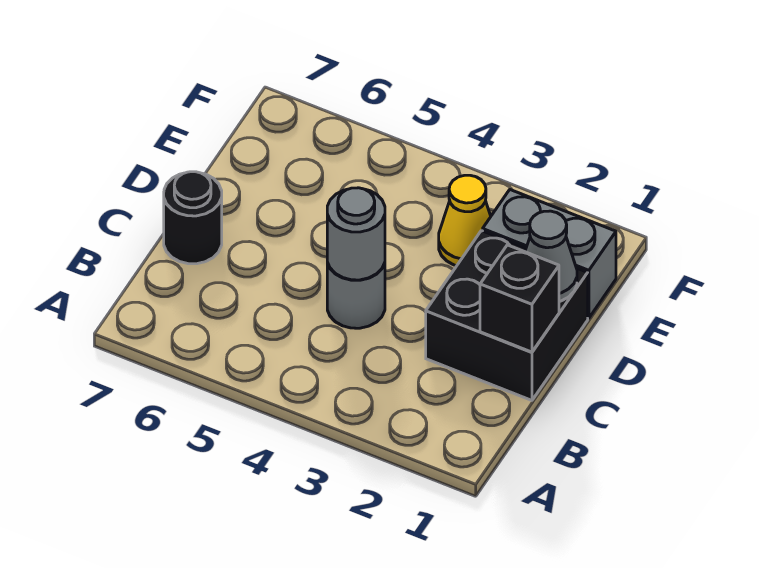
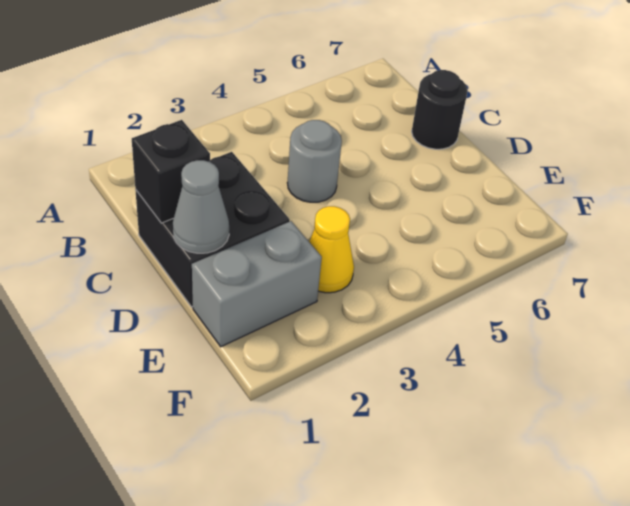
grey 1x1 round brick [327,188,385,280] -> none

